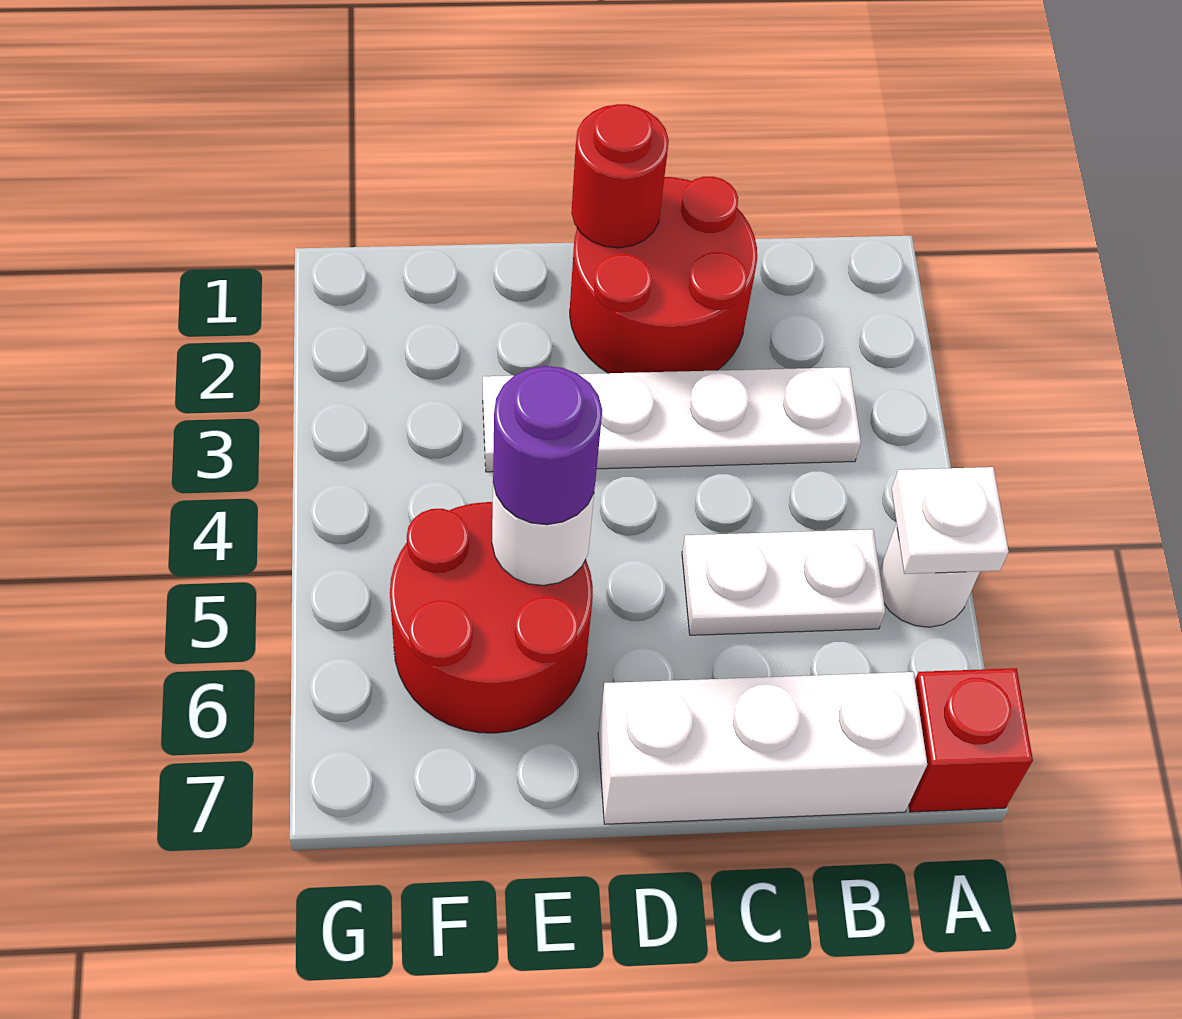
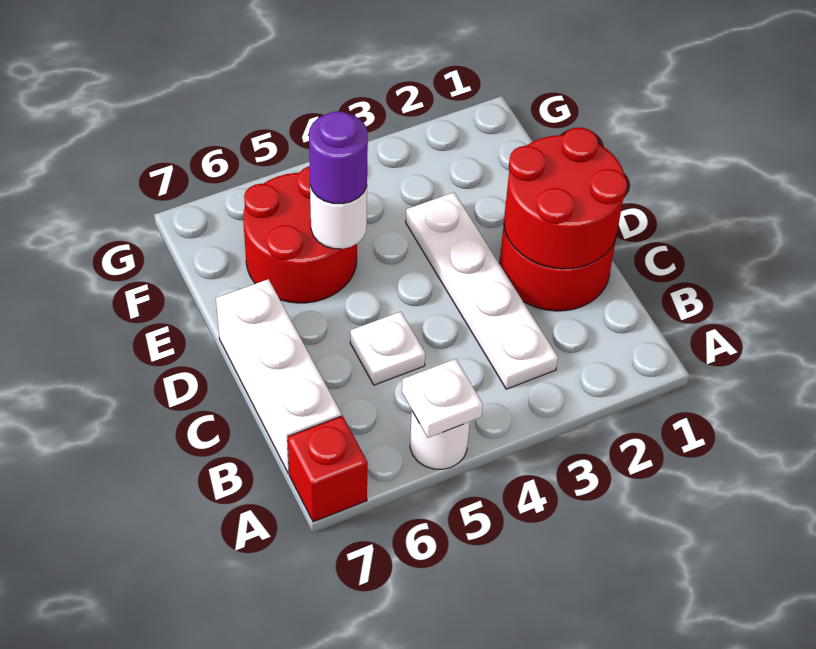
white 1x2 plate [682,529,885,635] -> white 1x1 plate [350,312,425,385]
red 1x1 round brick [571,104,669,248] -> red 2x2 round brick [504,127,627,269]

